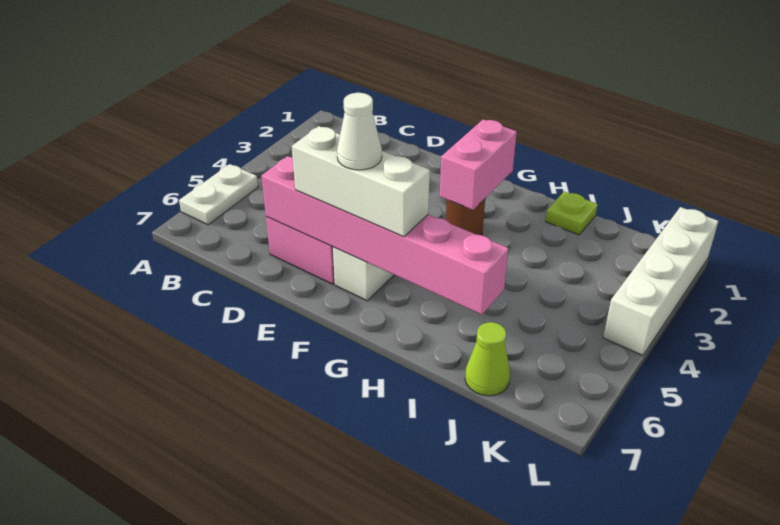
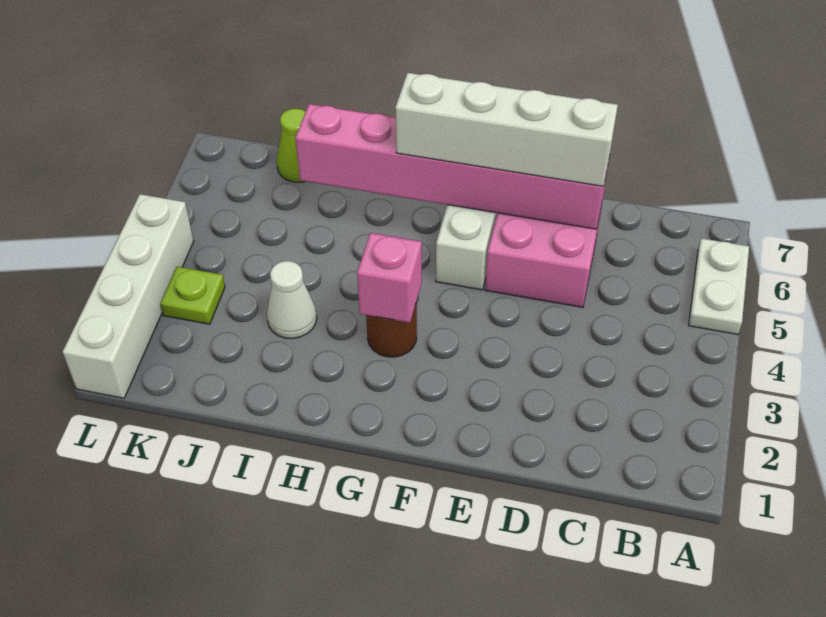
white 1x3 brick [292,126,430,237] -> white 1x4 brick [395,73,618,186]
white 1x1 cone [337,93,382,170] -> white 1x1 cone moved to [267,261,317,339]
pink 1x2 brick [440,119,517,210] -> pink 1x1 brick [357,233,422,323]
lime 1x1 plate [546,191,598,235] -> lime 1x1 plate moved to [160,267,225,324]

